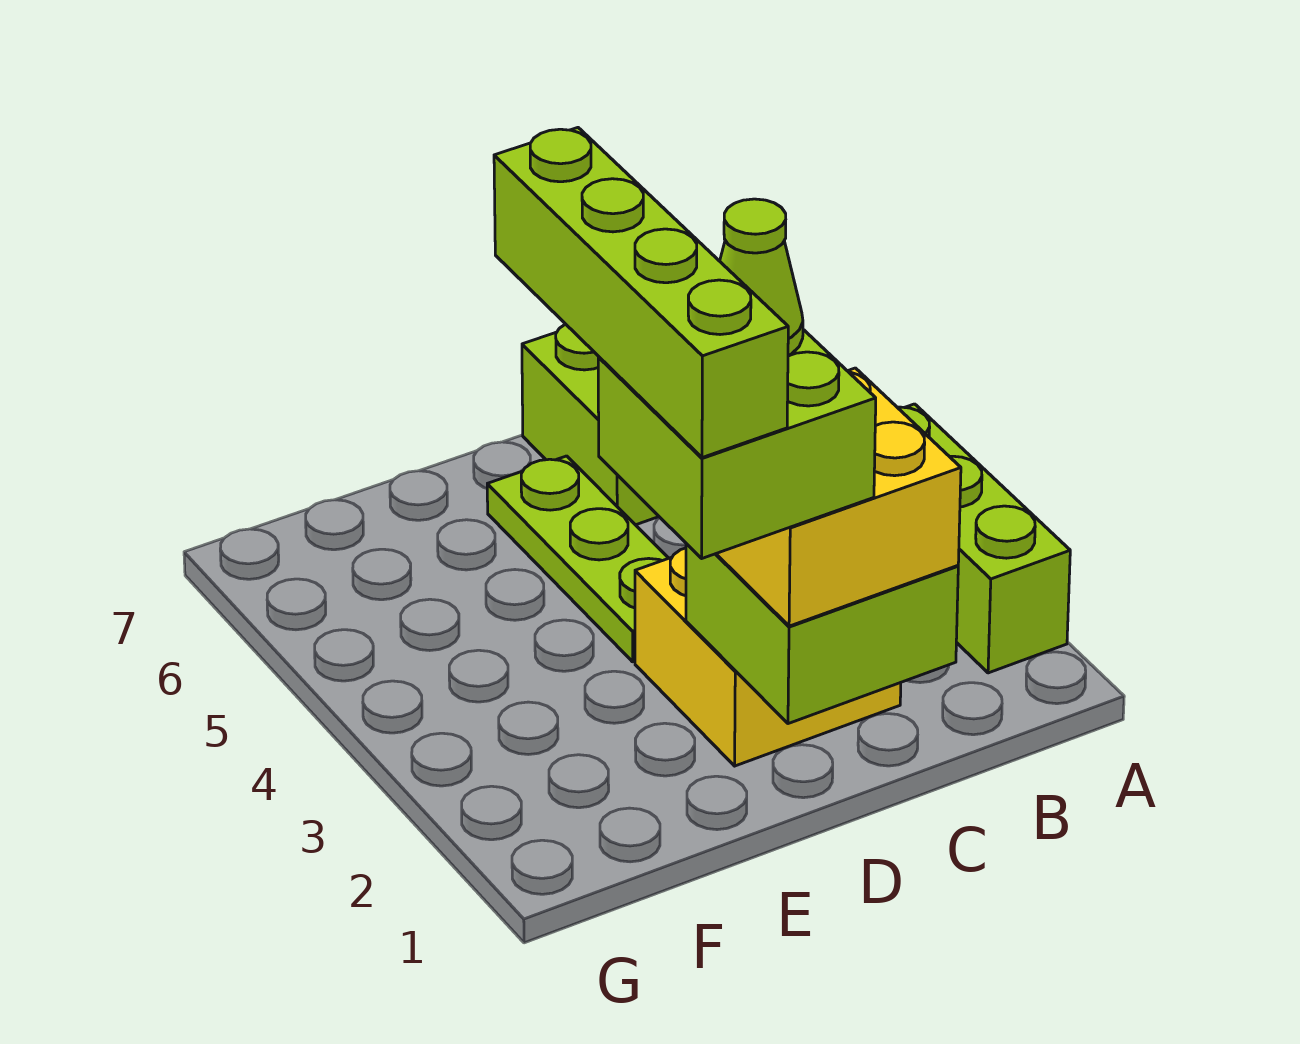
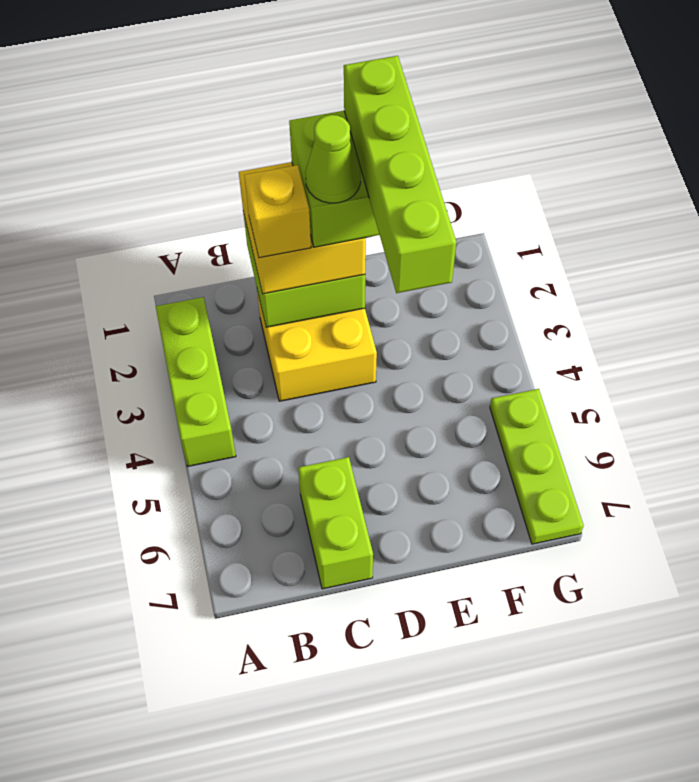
none -> yellow 1x1 brick [244,165,311,258]
lime 1x3 plate [487,456,669,662] -> lime 1x3 plate moved to [490,389,584,544]

